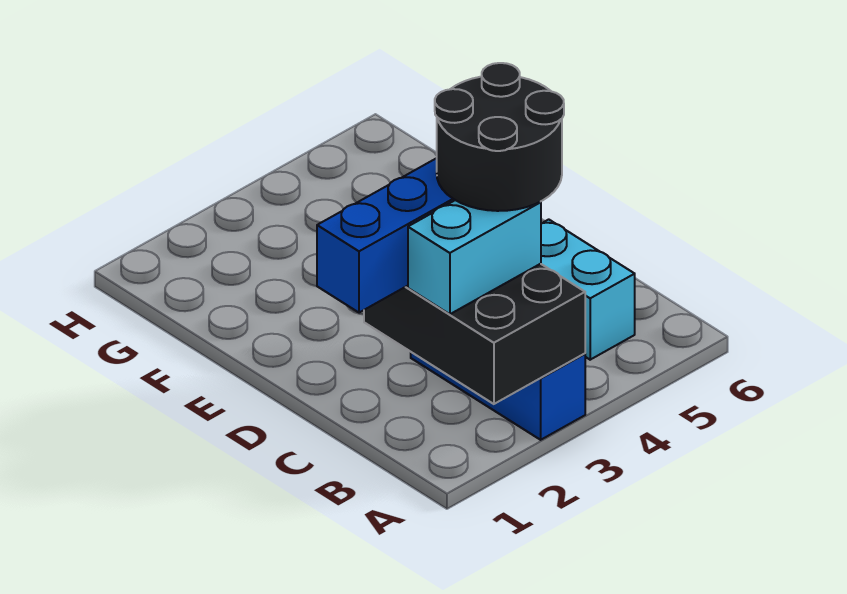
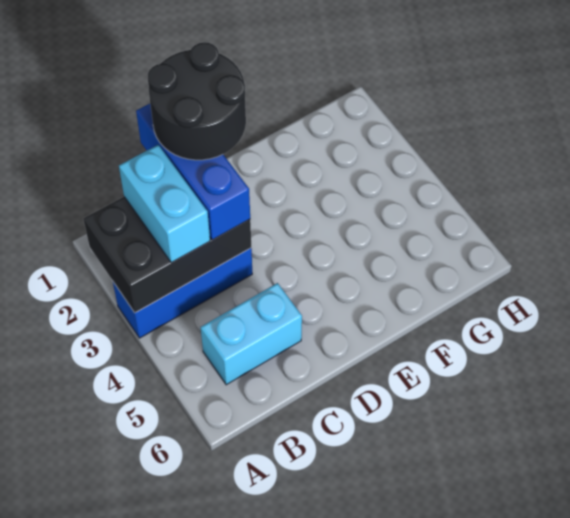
black 2x2 round brick [435,63,564,211] -> black 2x2 round brick moved to [148,42,246,160]

